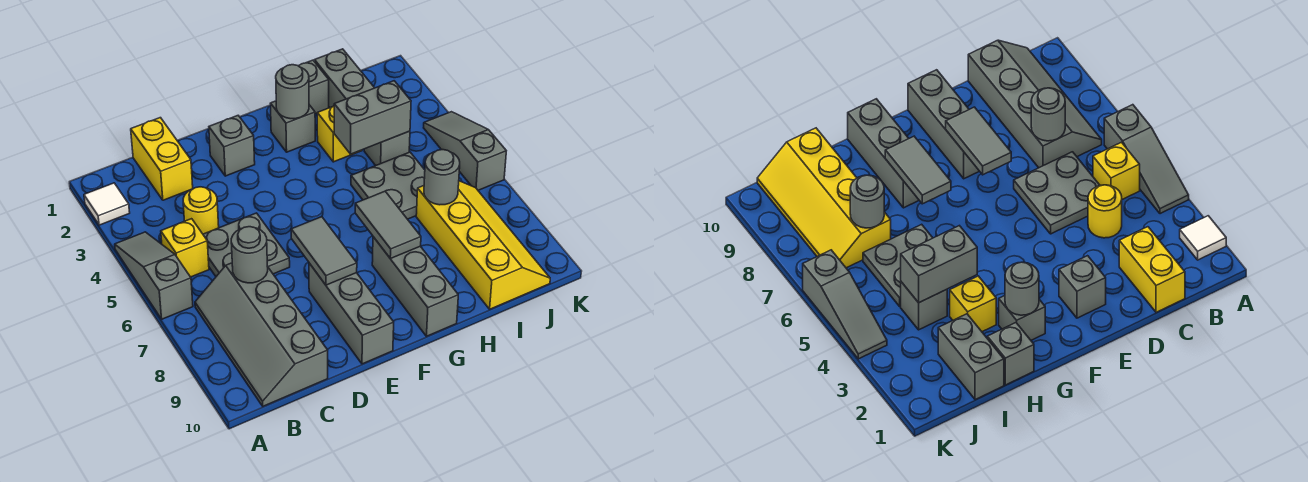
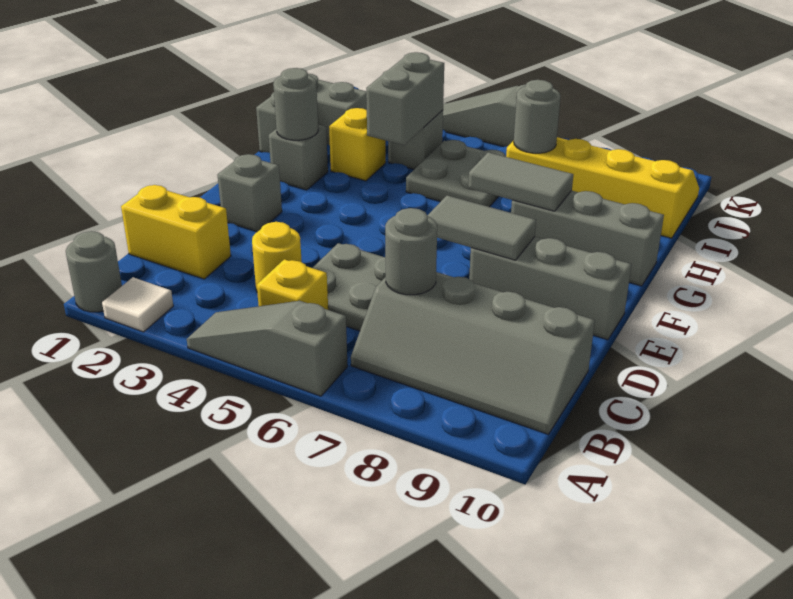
none -> grey 1x1 round brick [66,231,122,312]

